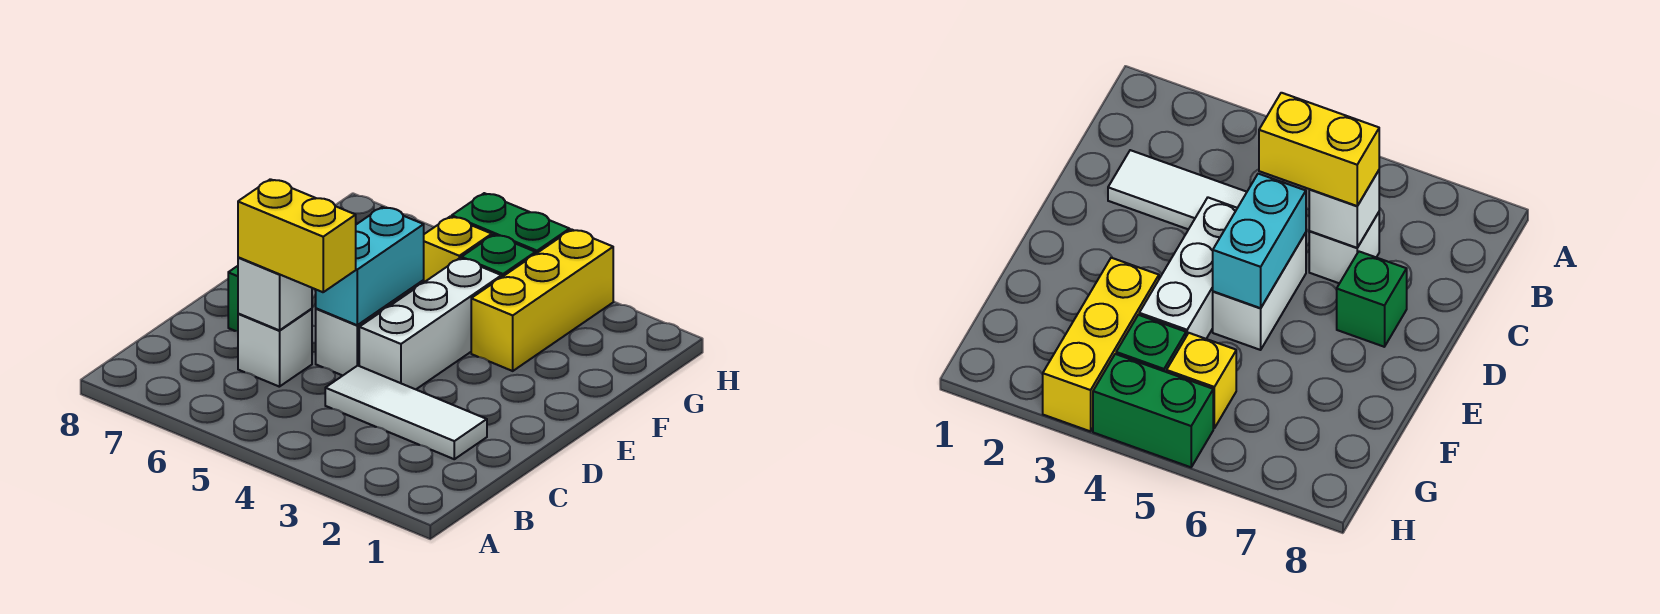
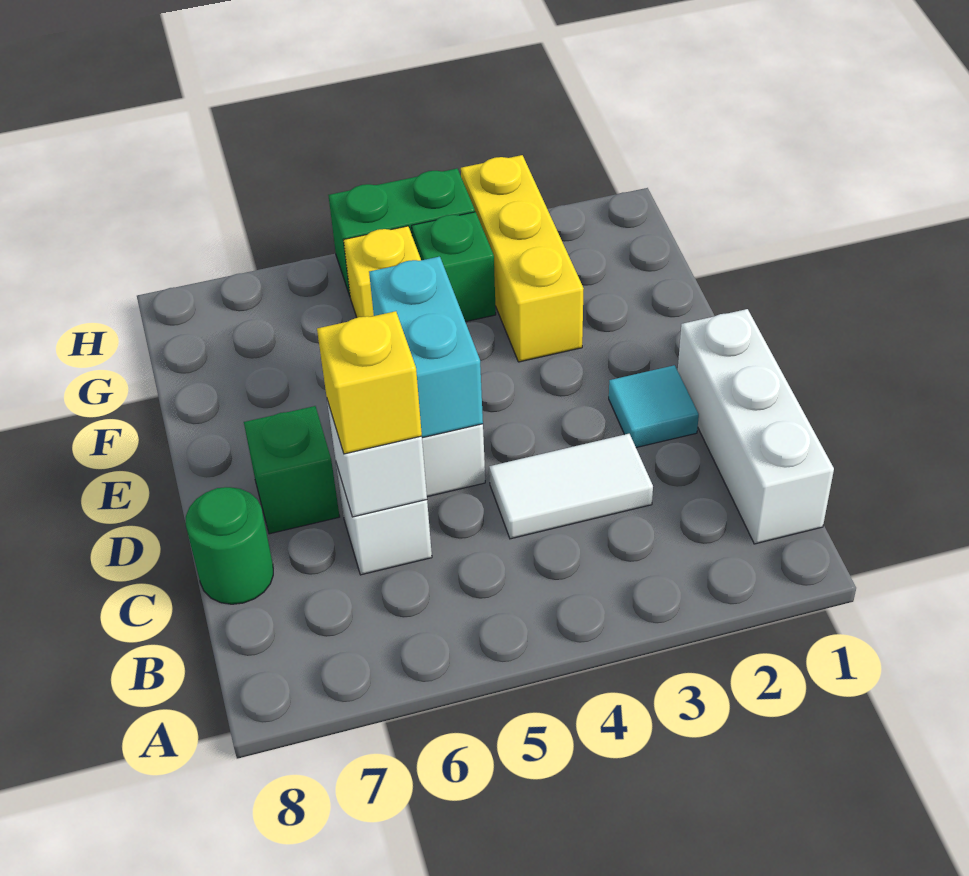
white 1x3 tile [325,366,487,459] -> white 1x2 tile [489,434,653,539]
yellow 1x2 brick [238,179,356,292] -> yellow 1x1 brick [317,311,422,454]
none -> green 1x1 round brick [186,487,273,604]
none -> cyan 1x1 tile [609,365,699,448]
white 1x3 brick [359,258,501,389] -> white 1x3 brick moved to [678,309,834,544]

